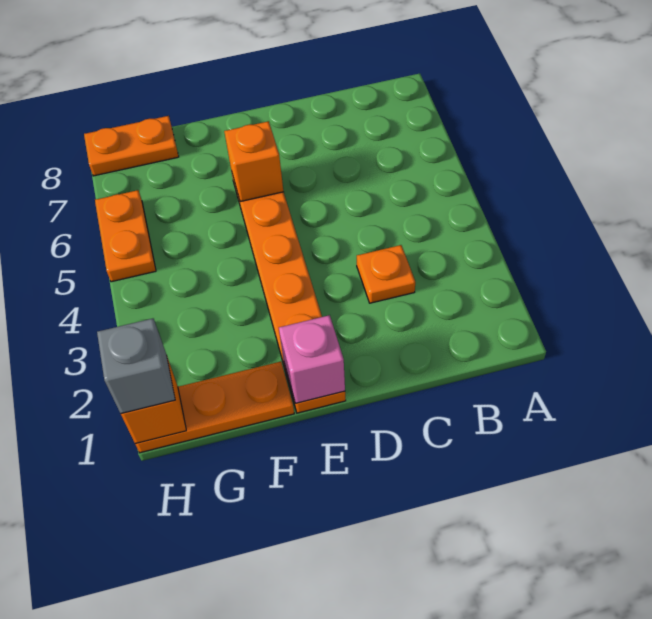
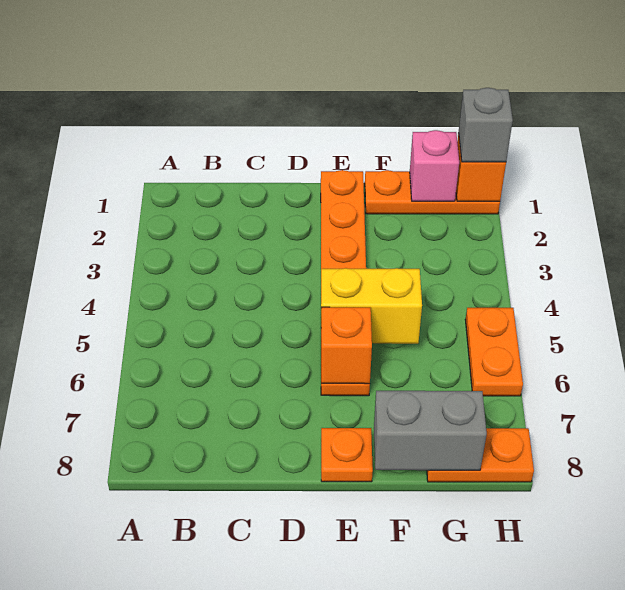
orange 1x1 plate [357,245,415,303] -> orange 1x1 plate moved to [321,428,373,482]
pink 1x1 brick [279,315,345,403] -> pink 1x1 brick moved to [410,130,459,201]
none -> yellow 1x2 brick [321,268,422,344]
none -> grey 1x2 brick [374,391,487,470]

